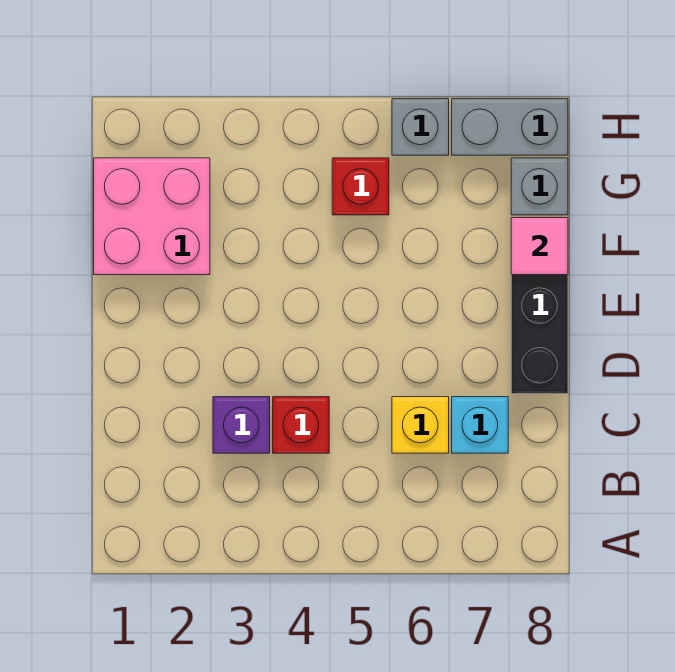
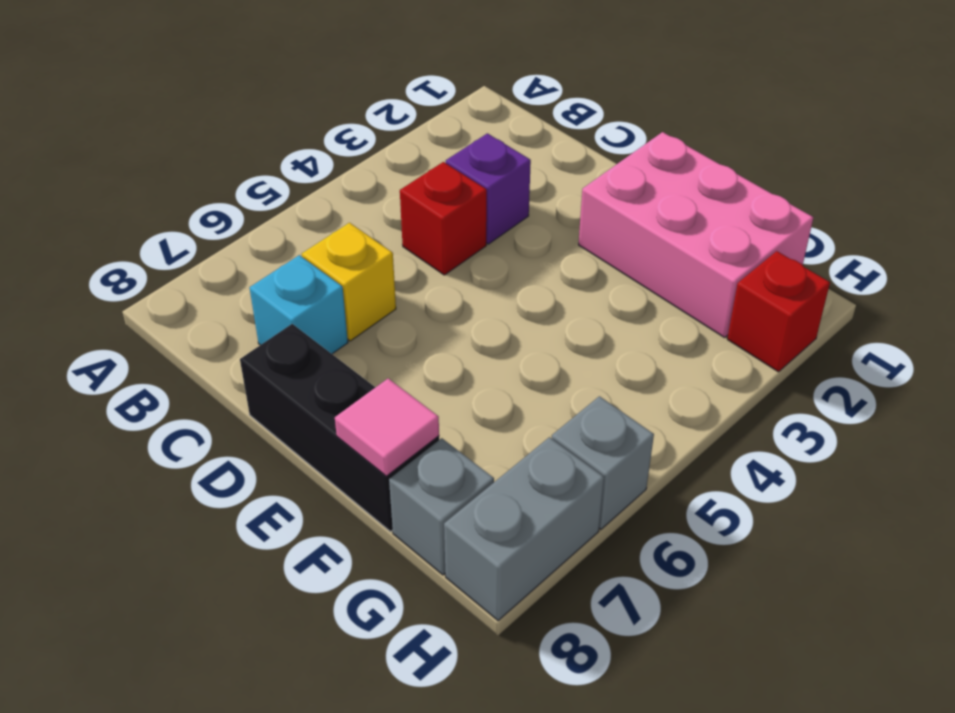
pink 2x2 brick [94,158,210,275] -> pink 2x3 brick [579,132,813,338]
red 1x1 brick [332,158,389,215] -> red 1x1 brick moved to [727,251,830,372]

